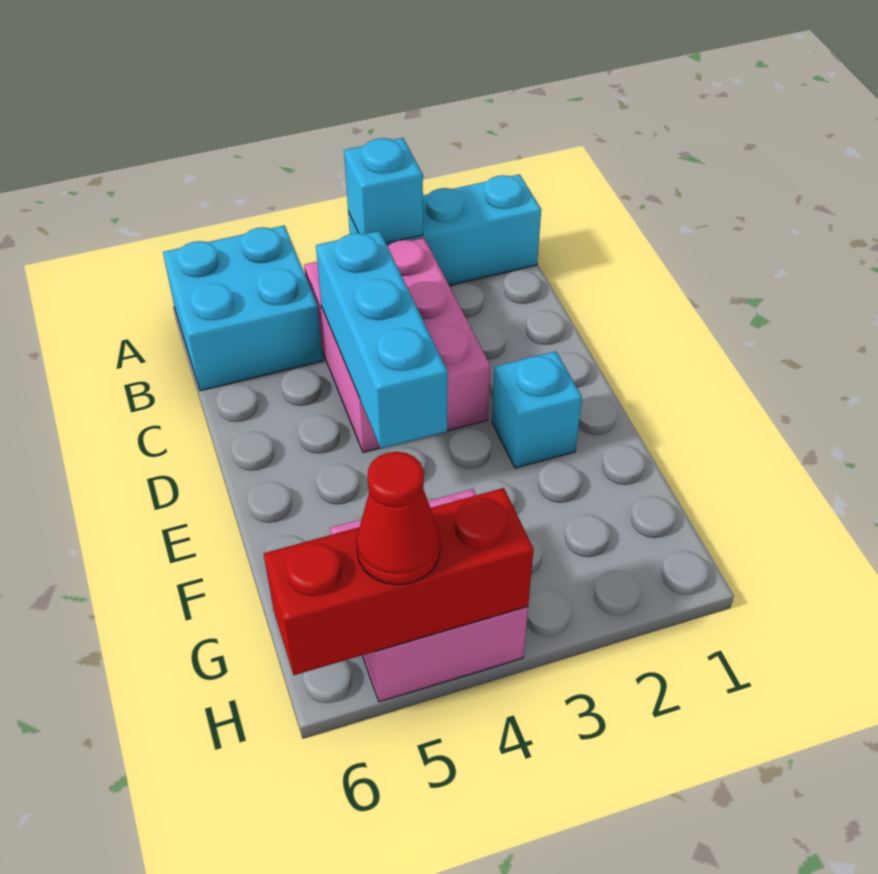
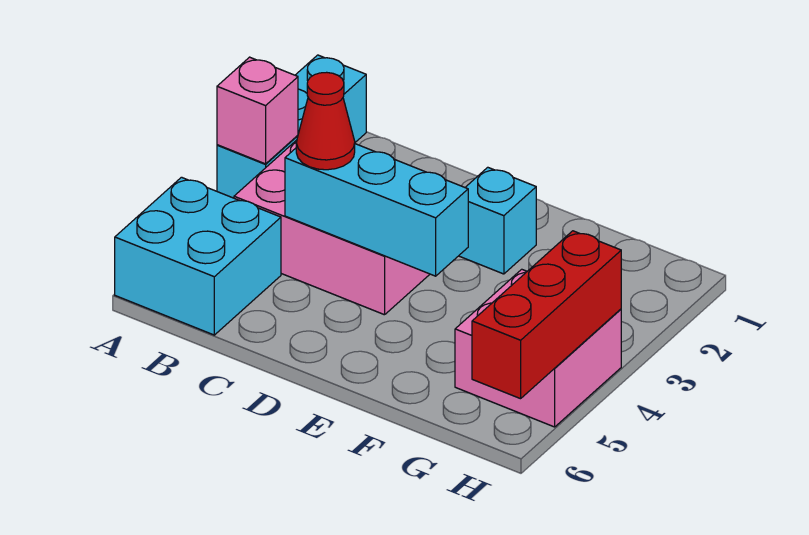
cyan 1x1 brick [344,138,423,243] -> pink 1x1 brick [217,57,298,164]
red 1x1 cone [356,452,440,585] -> red 1x1 cone moved to [296,72,355,170]

